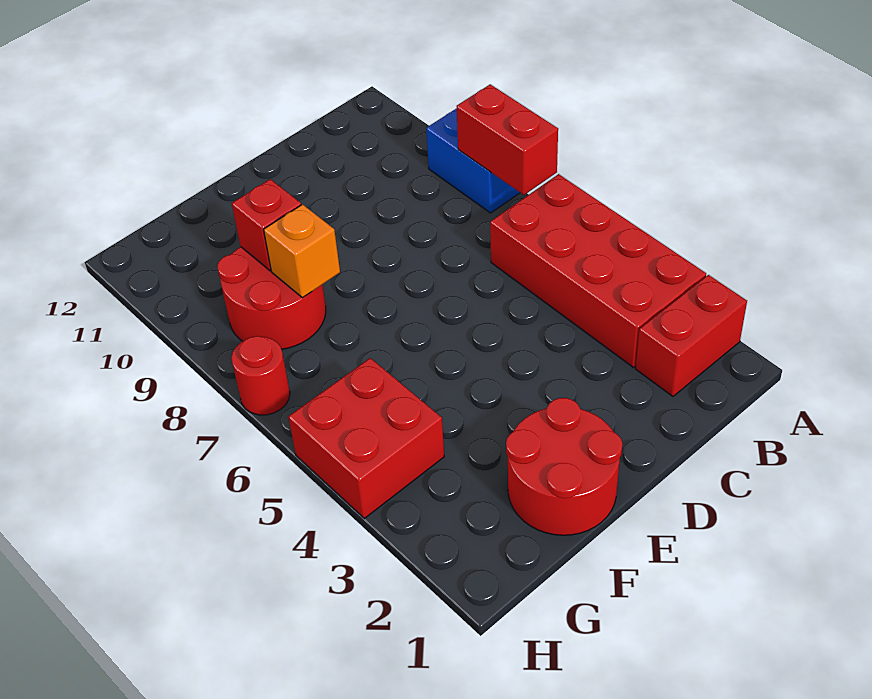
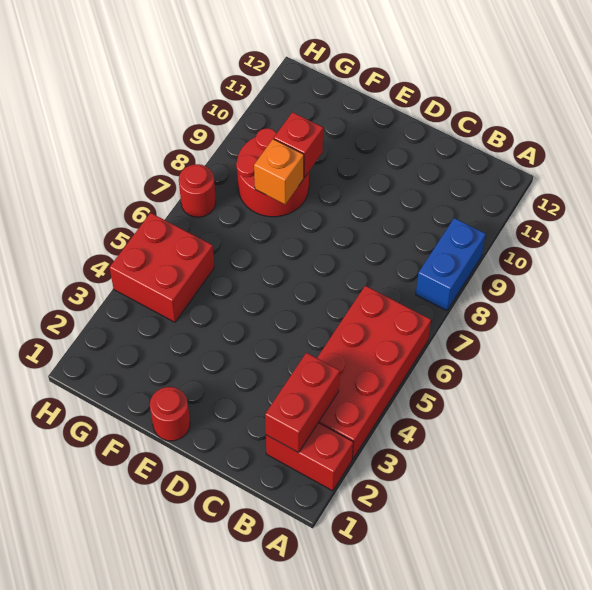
red 1x2 brick [457,84,558,195] -> red 1x2 brick moved to [265,353,340,453]
red 2x2 round brick [506,398,622,535] -> red 1x1 round brick [150,387,190,441]

